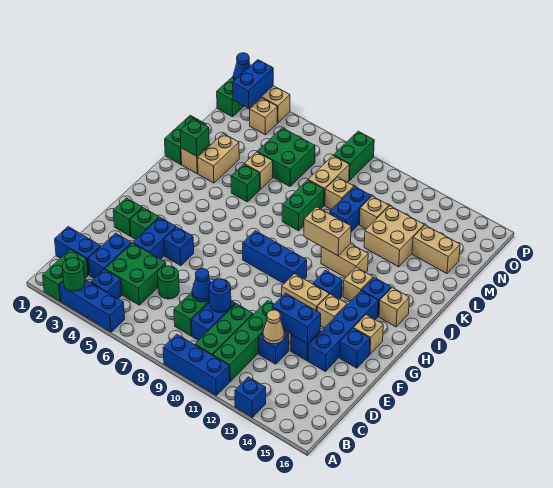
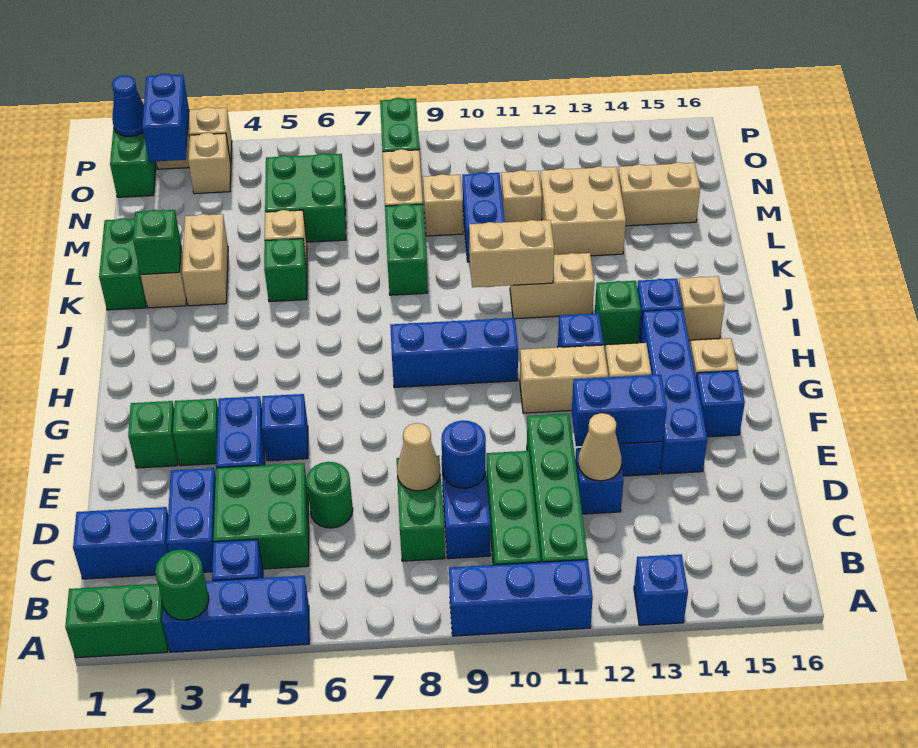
green 1x2 brick [43,249,88,301] -> green 1x2 brick turned to [65,584,168,658]
blue 1x1 cone [192,269,211,302] -> tan 1x1 cone [397,423,440,491]
tan 1x1 brick [343,267,373,301] -> green 1x1 brick [595,281,641,345]

